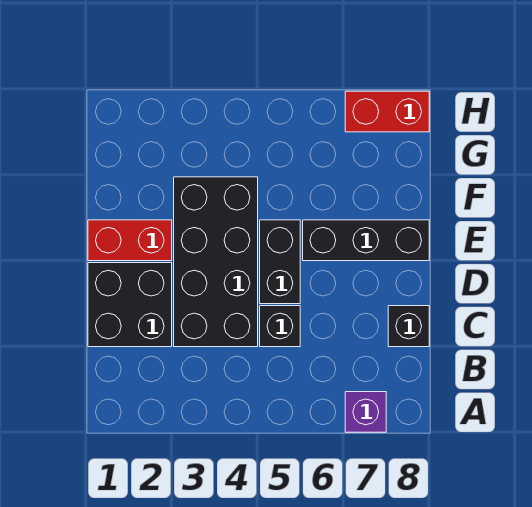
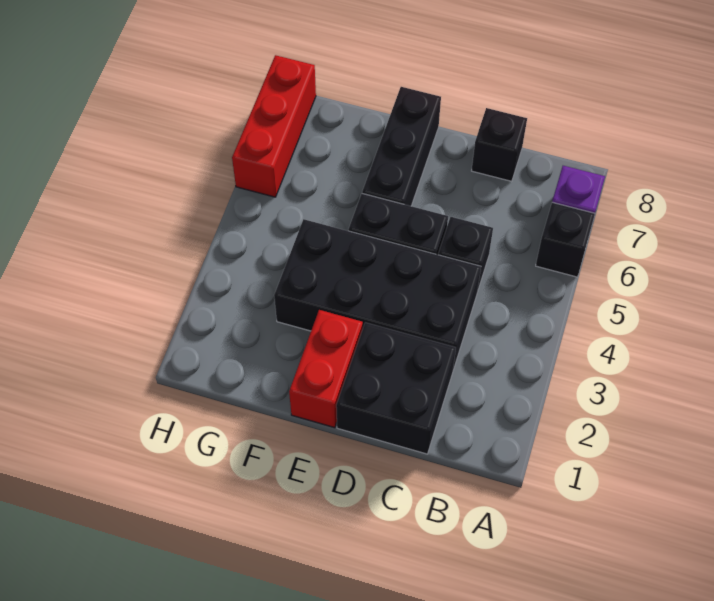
none -> black 1x1 brick [536,202,595,277]
red 1x2 brick [345,91,429,132] -> red 1x3 brick [232,55,316,197]

